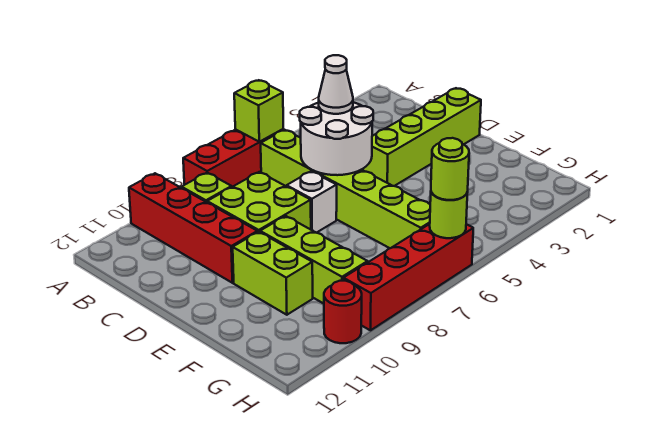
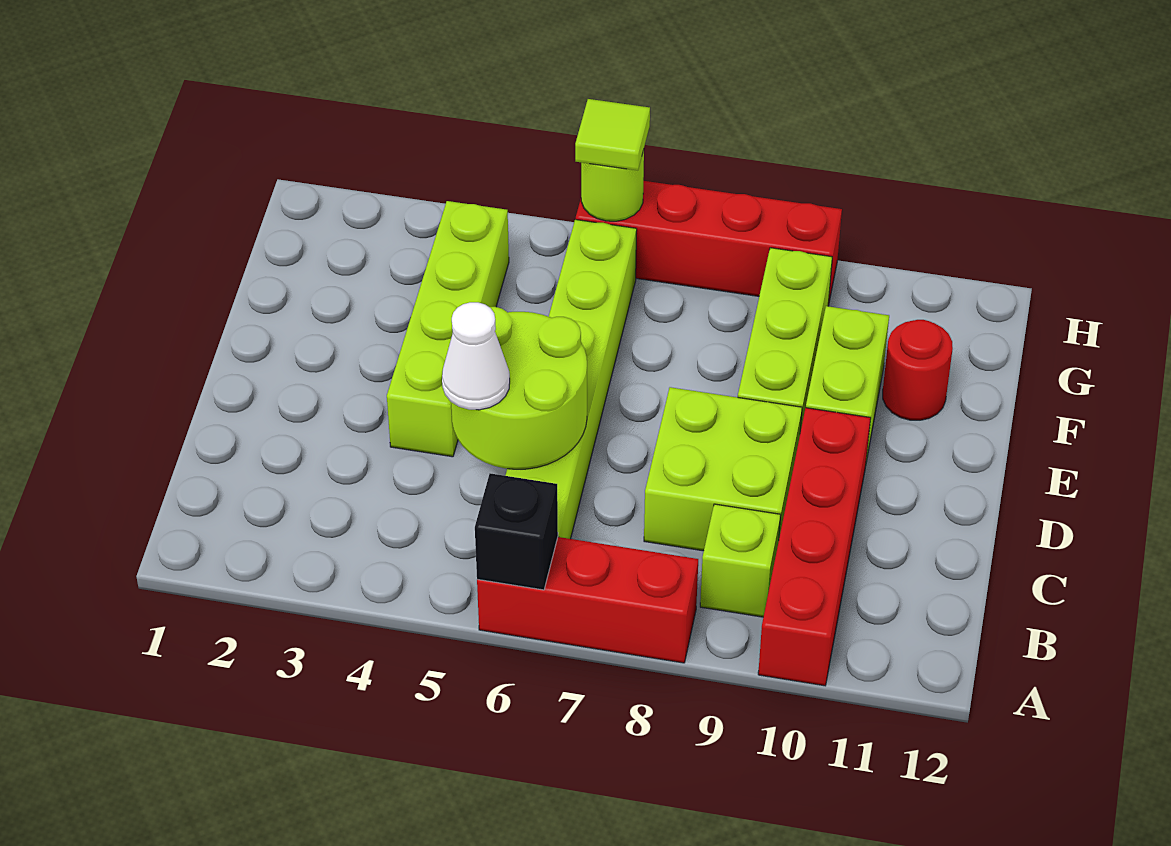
lime 1x1 brick [234,80,283,142] -> black 1x1 brick [475,473,558,590]
white 2x2 round brick [300,102,373,175] -> lime 2x2 round brick [451,307,587,469]
lime 1x4 brick [362,88,481,186] -> lime 1x4 brick turned to [387,201,509,457]
white 1x1 brick [287,171,337,233] -> none
lime 1x1 round brick [431,138,469,200] -> lime 1x1 tile [575,99,650,170]
red 1x1 round brick [324,281,362,343] -> red 1x1 round brick moved to [883,320,953,420]

